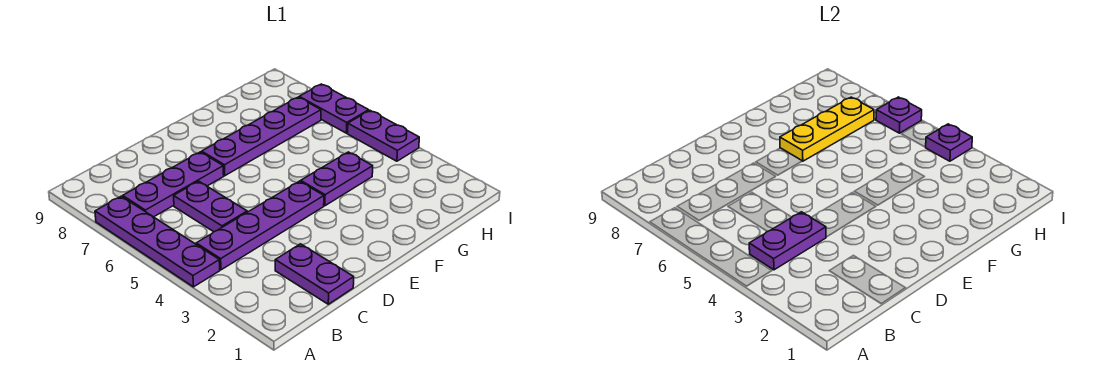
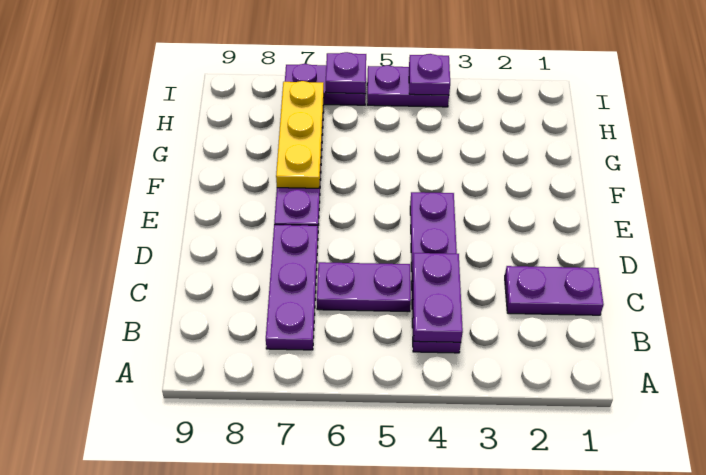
purple 1x4 plate [95,196,220,287] -> none
purple 1x2 plate [301,152,373,206] -> none

